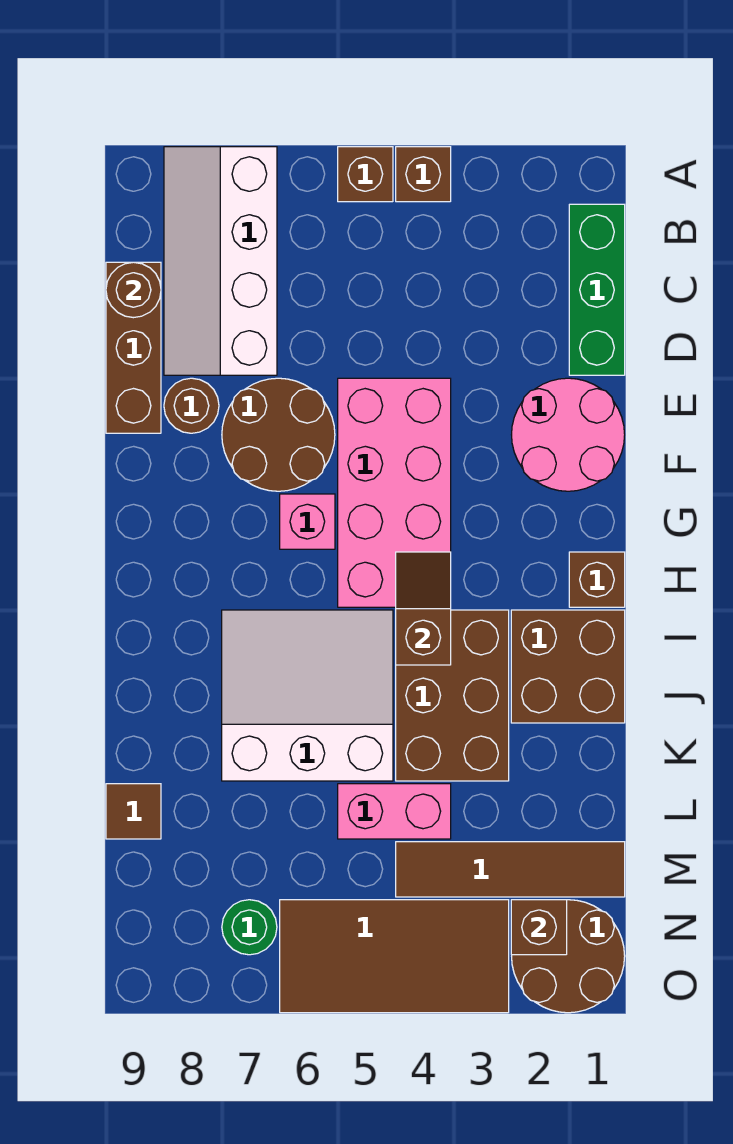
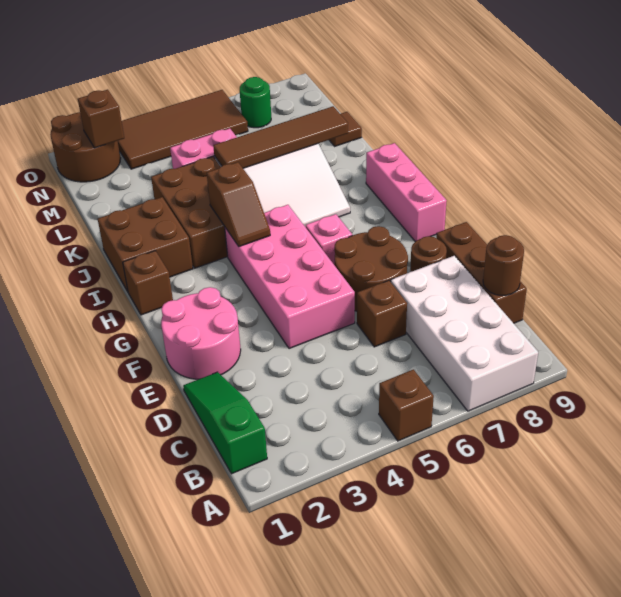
brown 1x1 brick [396,147,451,202] -> brown 1x1 brick moved to [357,280,407,347]
white 2x4 slope [164,147,277,375] -> white 2x4 brick [391,256,538,411]
green 1x3 brick [569,204,625,375] -> green 1x3 slope [183,372,267,474]
none -> pink 1x3 brick [366,143,447,242]
brown 1x4 tile [396,842,625,897] -> brown 1x4 tile moved to [213,106,348,168]

